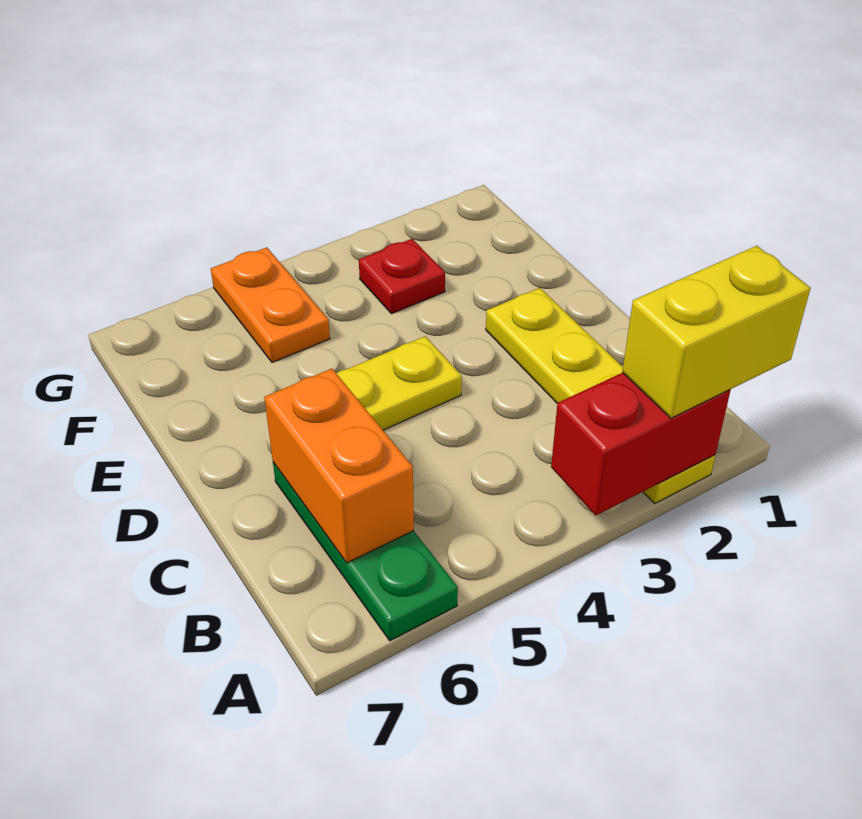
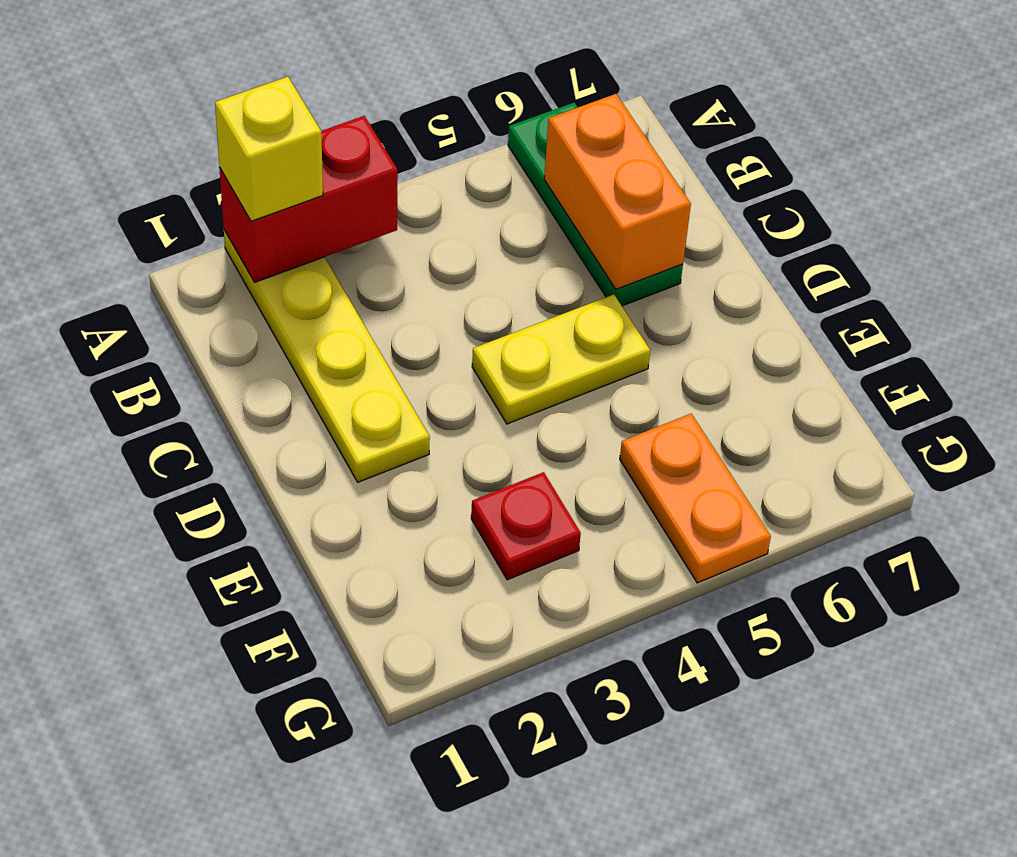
yellow 1x2 brick [622,246,811,418] -> yellow 1x1 brick [215,77,323,221]

